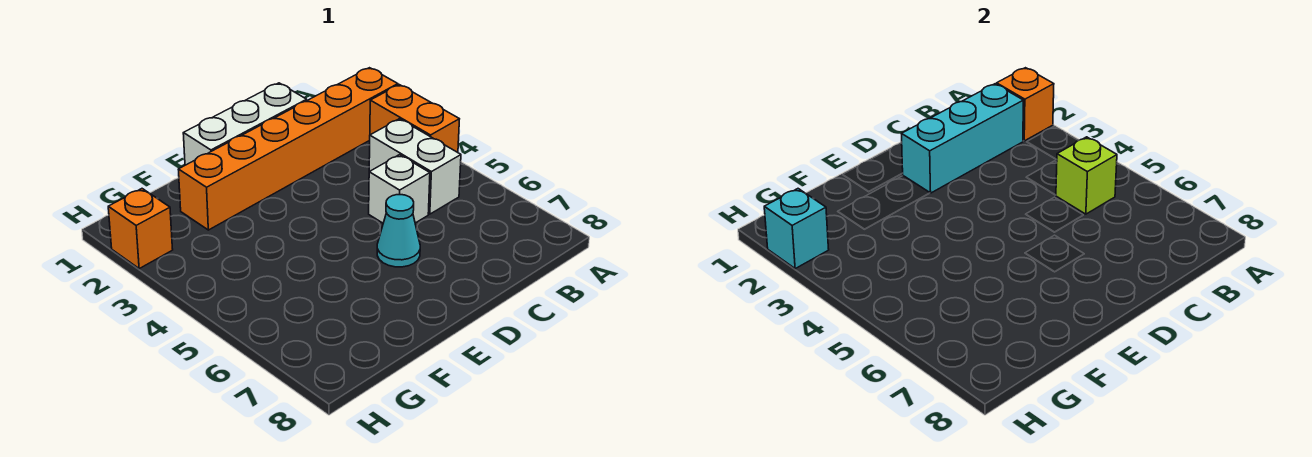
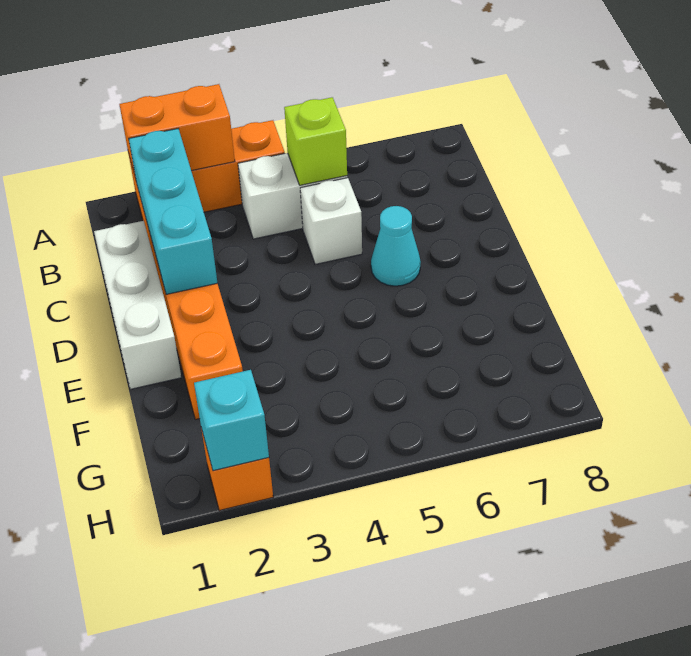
orange 1x1 brick [997,68,1054,141] -> orange 1x2 brick [119,84,235,179]

